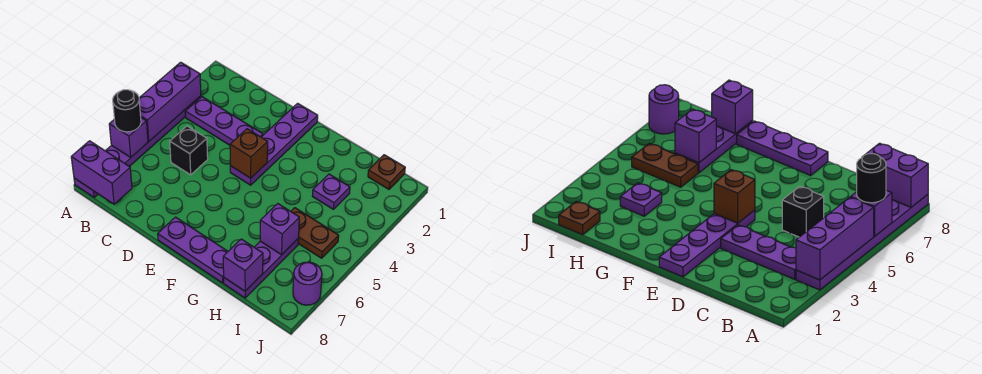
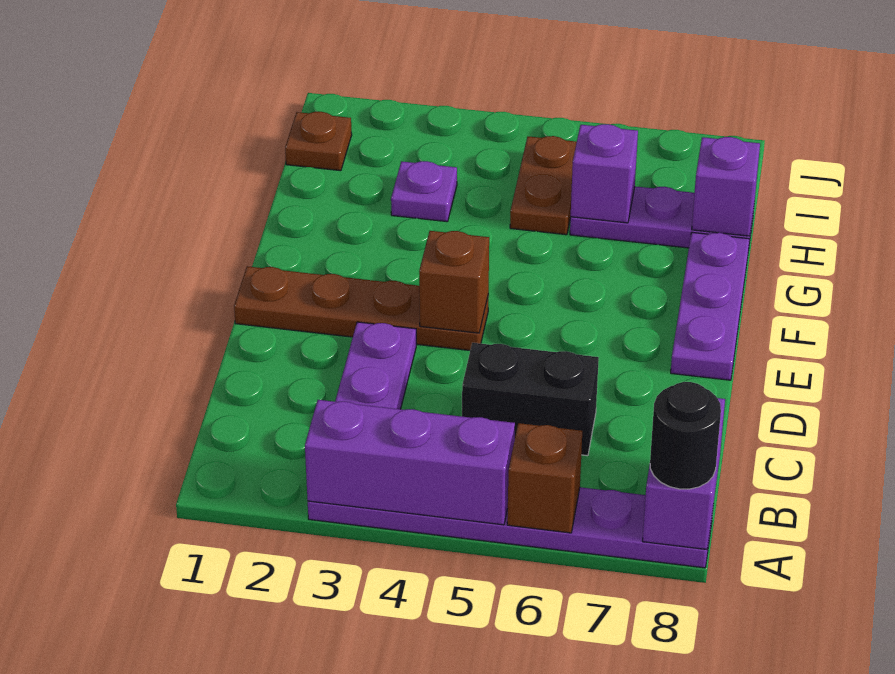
purple 1x1 brick [109,118,148,157] -> brown 1x1 brick [507,423,582,533]
black 1x1 round brick [113,90,141,132] -> black 1x1 round brick moved to [650,382,721,489]
black 1x1 brick [170,126,208,175] -> black 1x2 brick [462,343,599,456]
purple 1x4 plate [230,103,318,185] -> brown 1x4 plate [234,266,489,350]
purple 1x1 round brick [293,262,322,305] -> none

